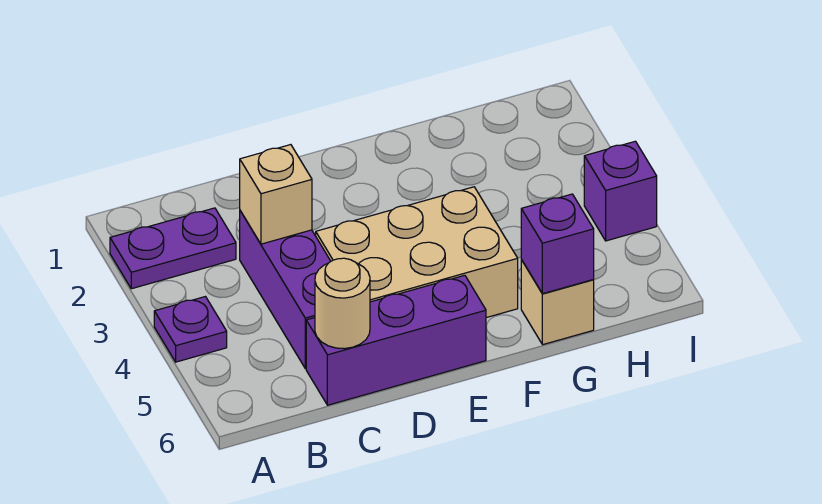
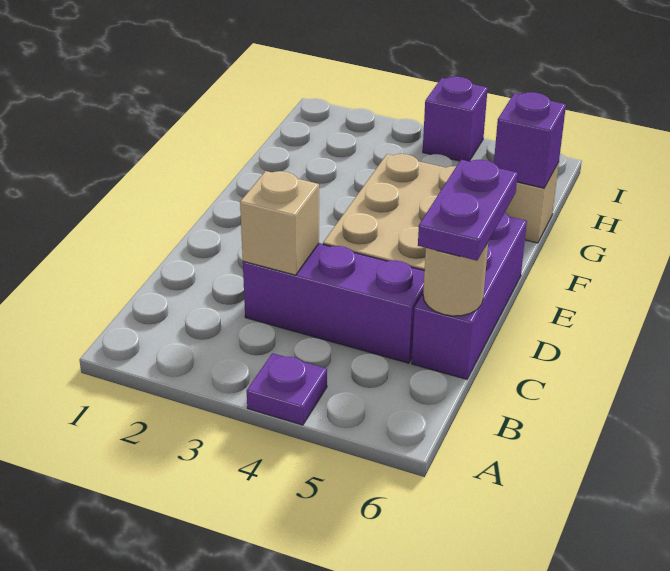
purple 1x2 plate [110,208,236,289] -> purple 1x2 plate moved to [418,160,518,261]

